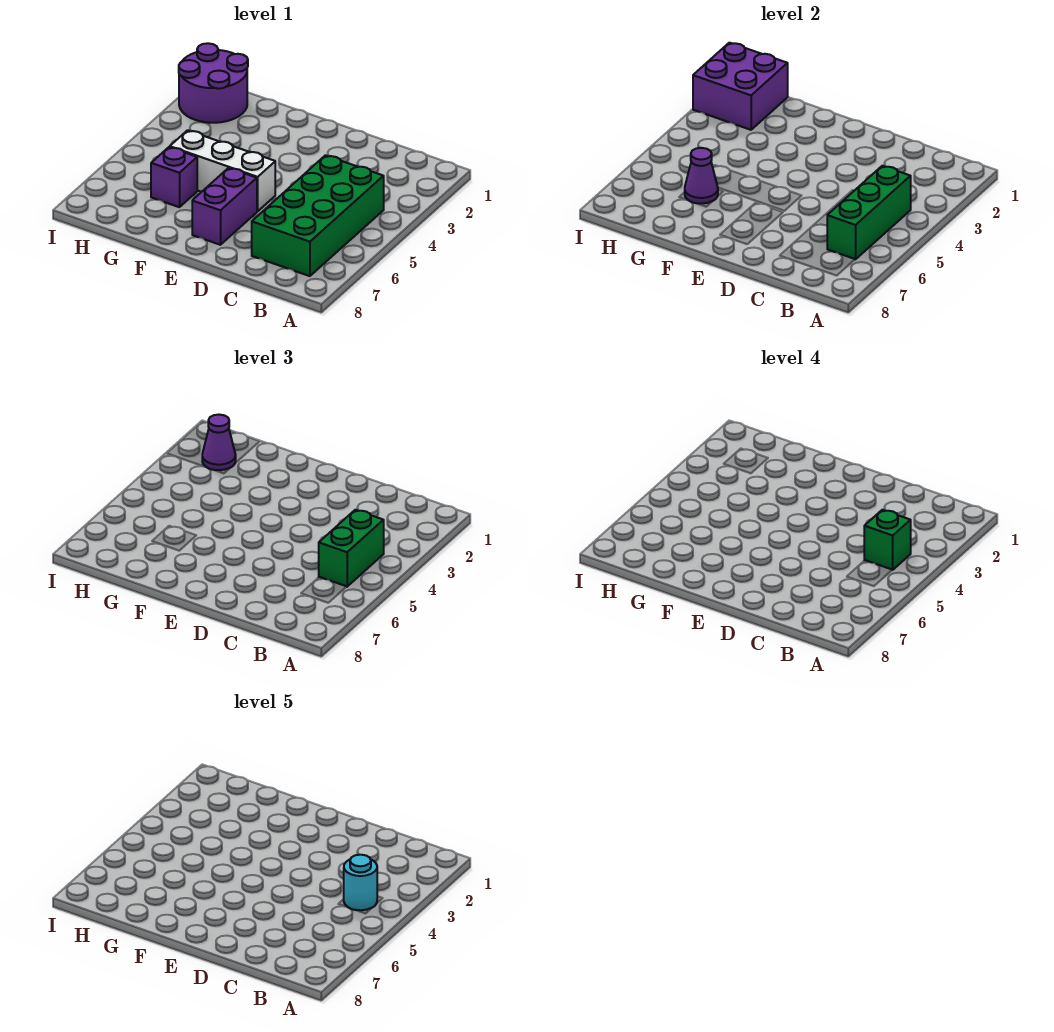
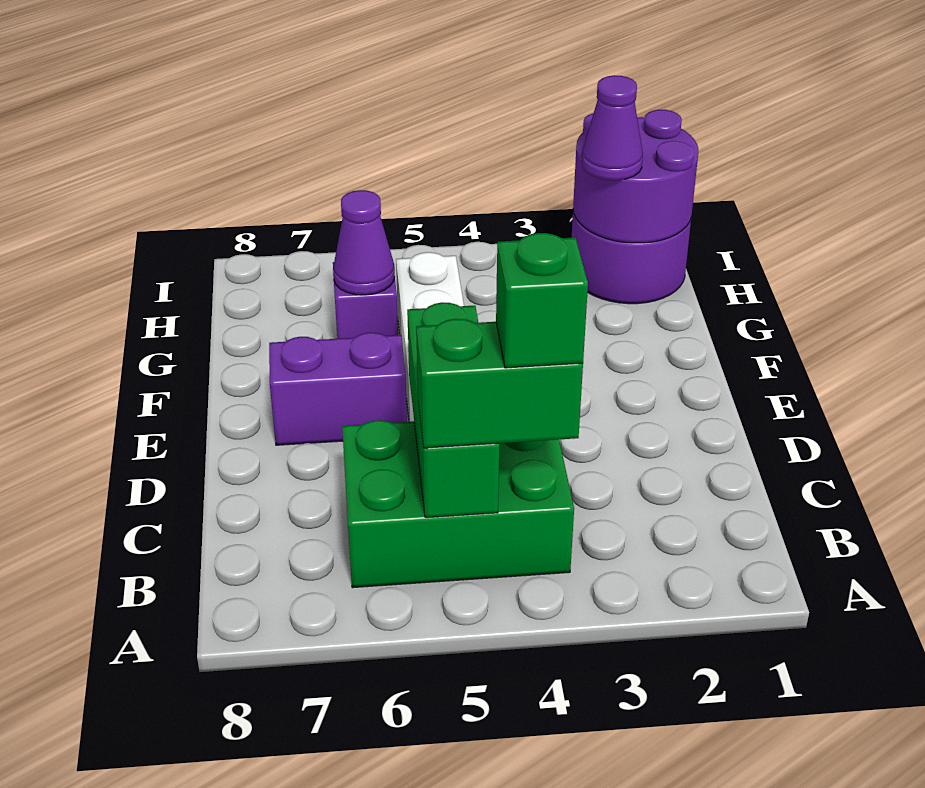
green 2x4 brick [252,155,384,276] -> green 2x3 brick [342,420,574,588]
green 1x3 brick [827,166,911,259] -> green 1x3 brick turned to [407,302,499,518]
cyan 1x1 round brick [344,855,377,910] -> none
purple 2x2 brick [693,43,788,130] -> purple 2x2 round brick [573,110,698,243]

